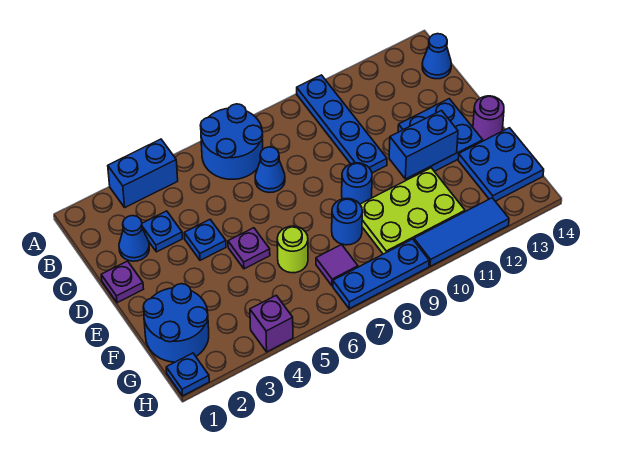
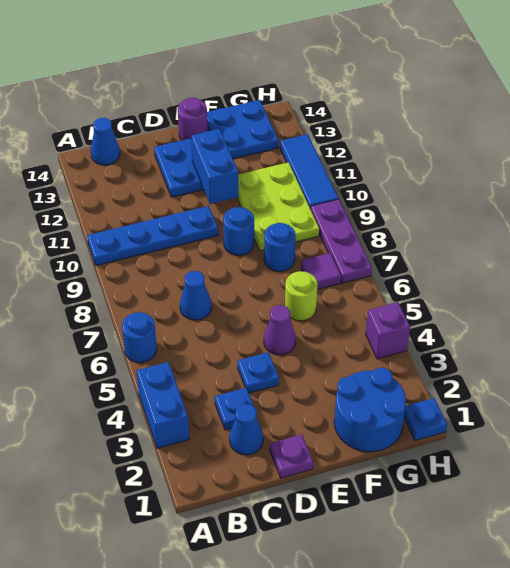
blue 2x2 round brick [200,104,263,179] -> blue 1x1 round brick [122,312,157,363]
purple 1x1 plate [228,228,270,269] -> purple 1x1 cone [264,305,296,355]
blue 1x3 plate [333,239,429,309] -> purple 1x3 plate [310,199,372,283]

